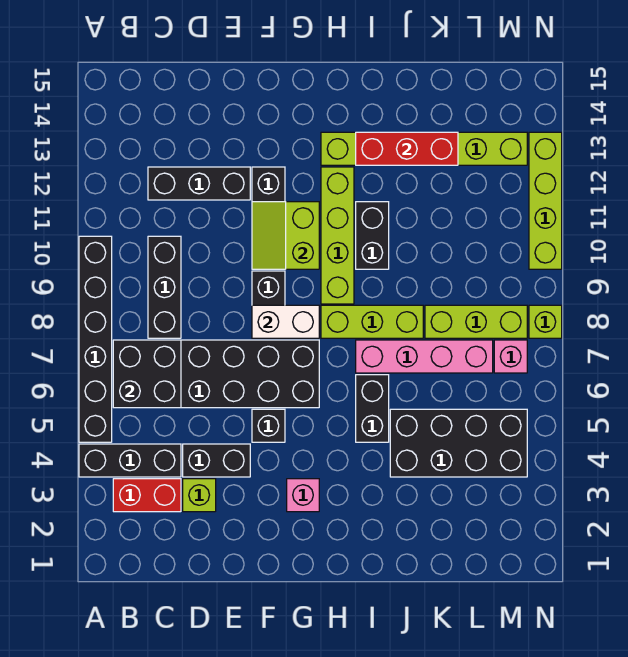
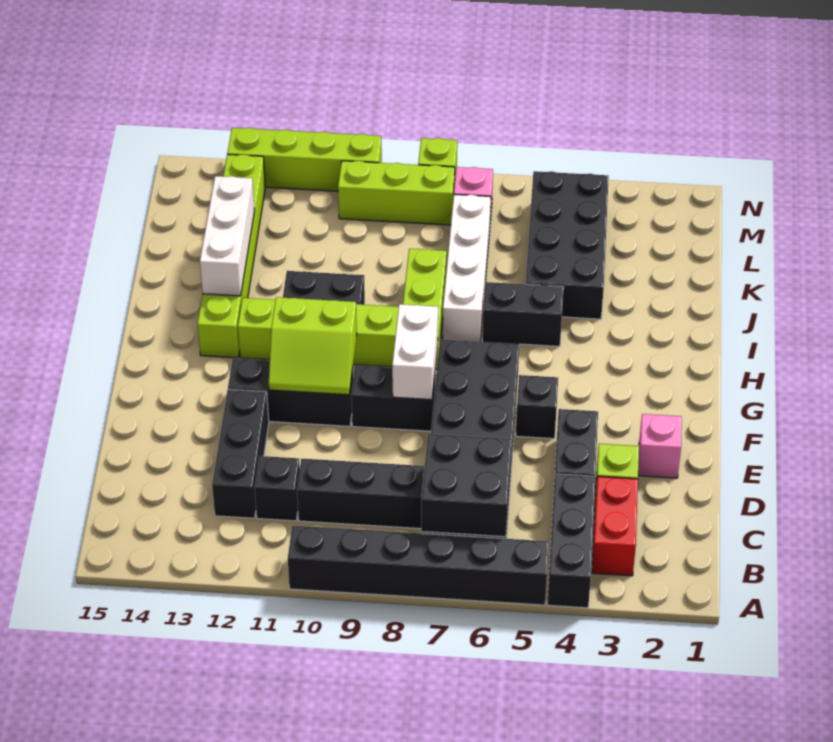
none -> black 1x1 brick [254,456,300,521]
pink 1x1 brick [287,479,319,512] -> pink 1x1 brick moved to [638,414,682,478]
pink 1x4 brick [356,340,493,373] -> white 1x4 brick [443,194,491,342]
red 1x3 brick [356,132,458,165] -> white 1x3 brick [200,176,254,296]
lime 1x3 brick [425,305,527,338] -> lime 1x3 brick turned to [338,161,455,225]

